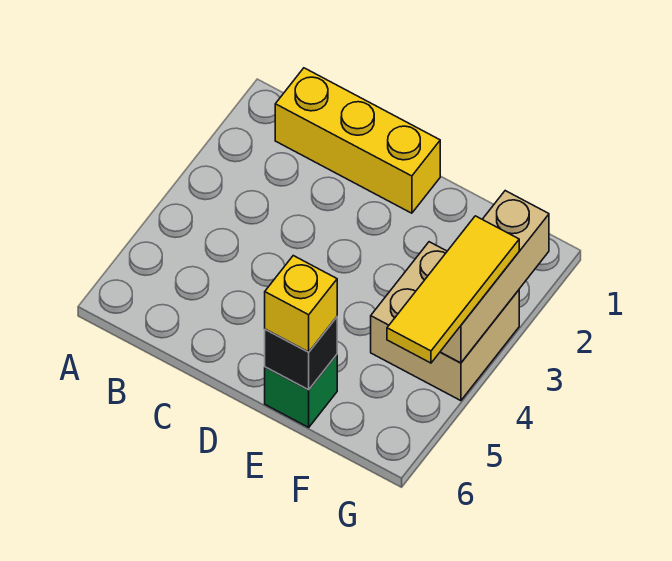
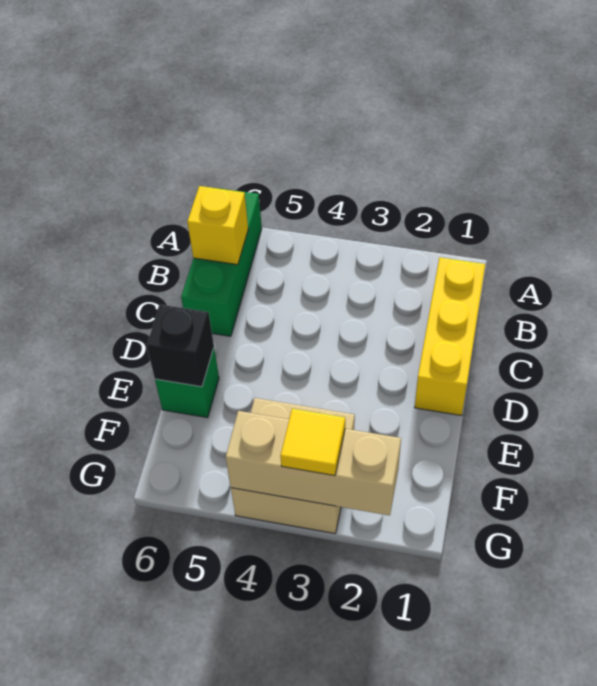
none -> green 1x3 brick [181,188,262,336]
yellow 1x1 brick [265,256,337,352] -> yellow 1x1 brick moved to [187,186,248,265]
yellow 1x3 tile [387,216,519,363] -> yellow 1x1 tile [280,409,345,476]

